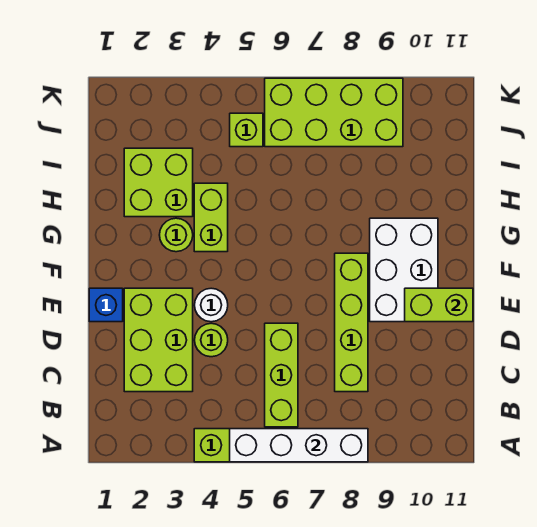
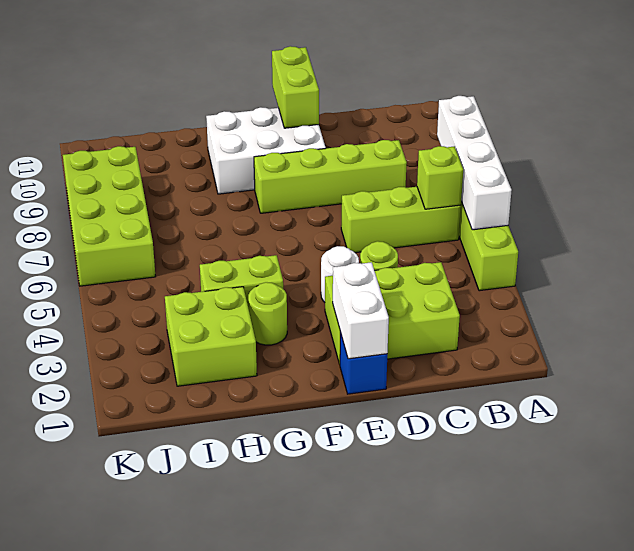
none -> white 1x2 brick [333,262,389,359]
lime 1x1 brick [230,113,263,147] -> lime 1x1 brick moved to [417,146,463,209]

